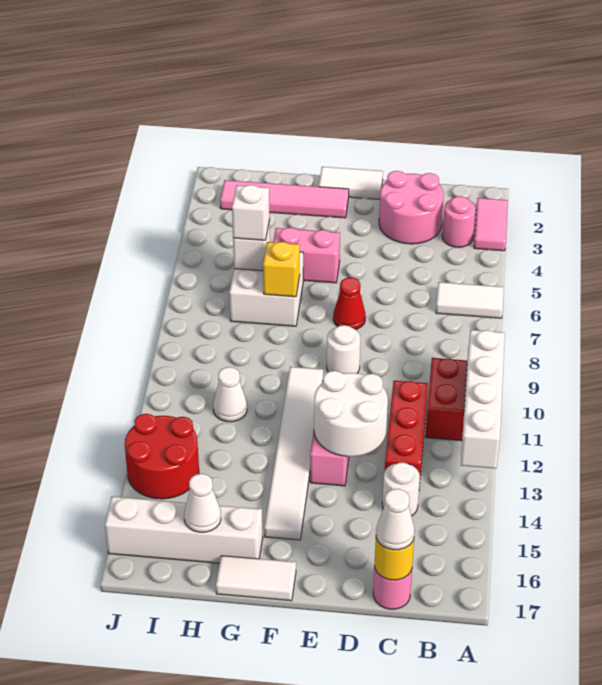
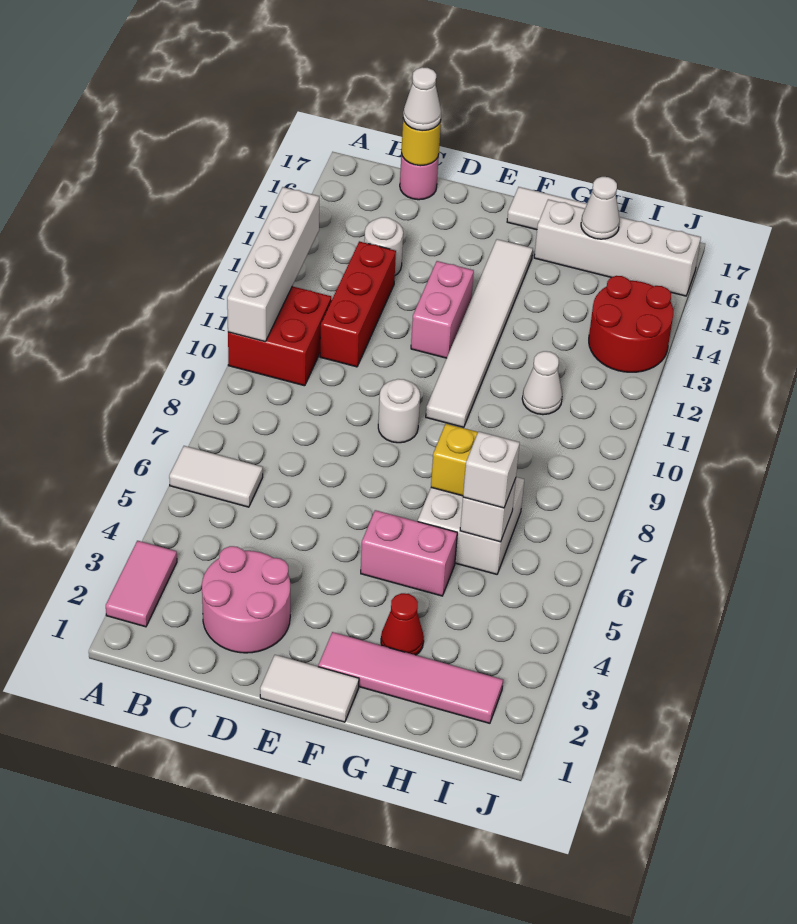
pink 1x1 round brick [442,196,476,247] -> none
white 2x2 round brick [314,371,388,457] -> none
red 1x1 cone [333,278,366,330] -> red 1x1 cone moved to [381,593,424,655]

